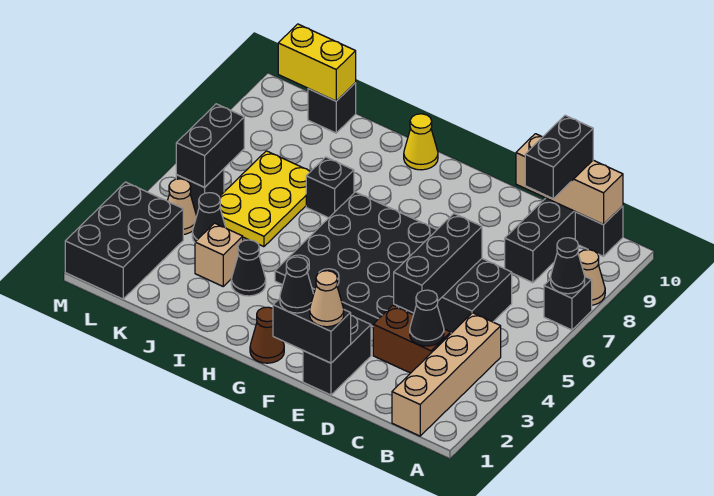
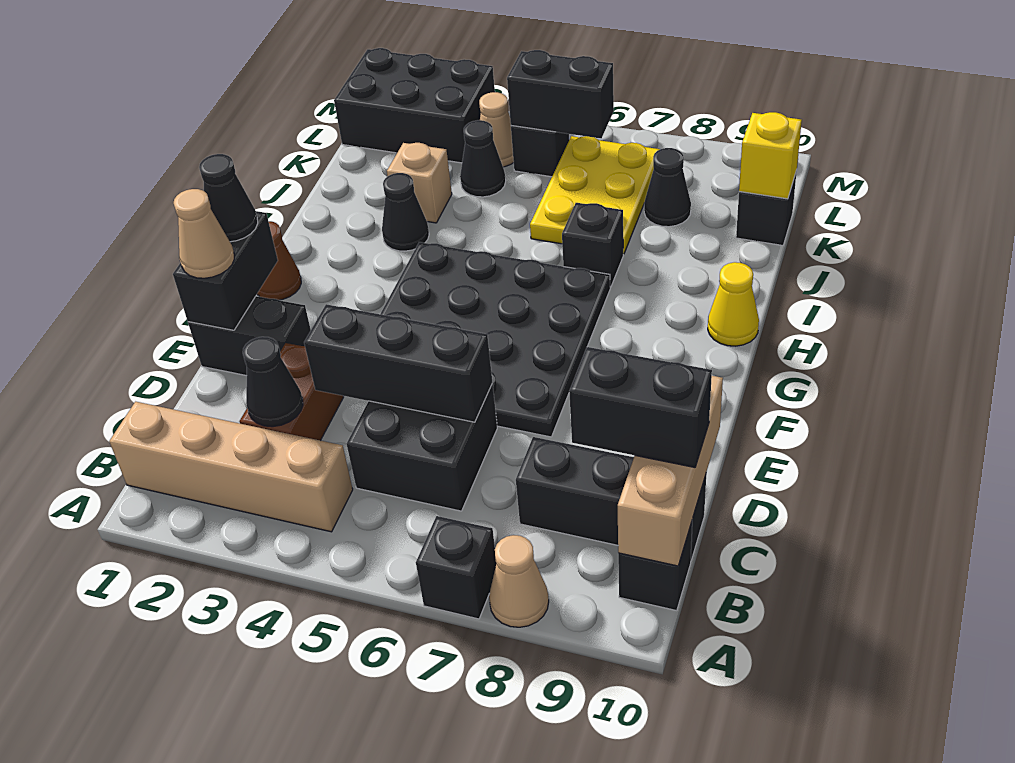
black 1x1 cone [551,238,585,294] -> black 1x1 cone moved to [644,148,691,227]
yellow 2x3 plate [220,151,311,247] -> yellow 2x3 plate turned to [530,136,660,254]
yellow 1x2 brick [278,24,356,101] -> yellow 1x1 brick [739,112,802,199]

